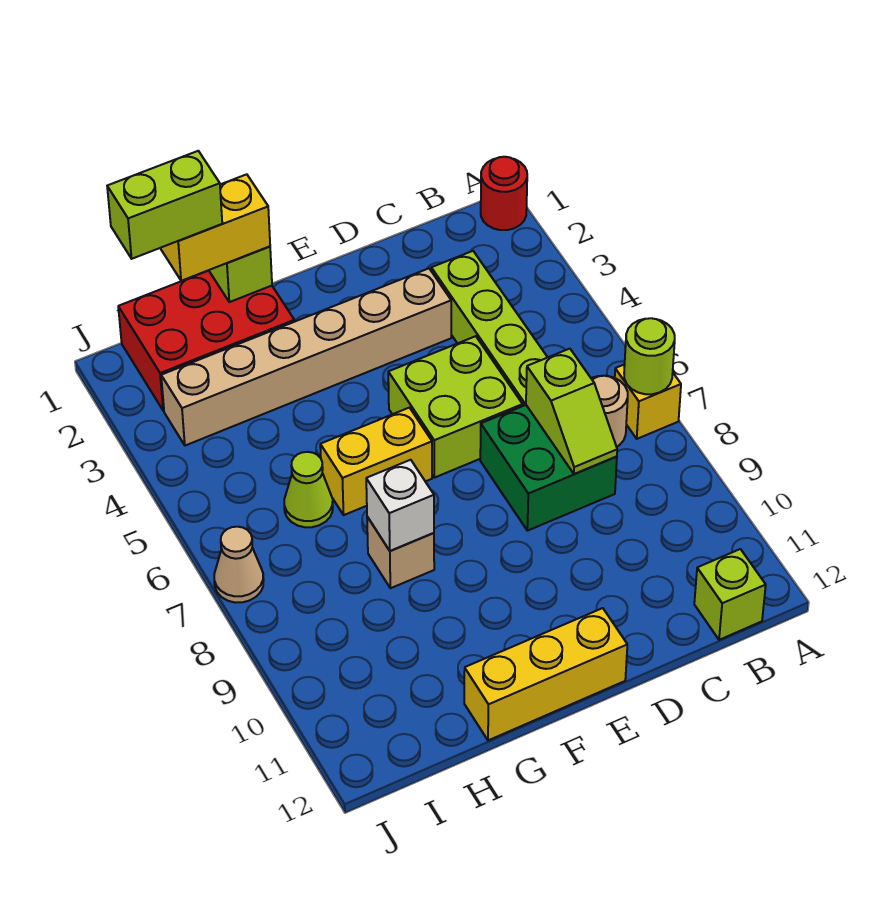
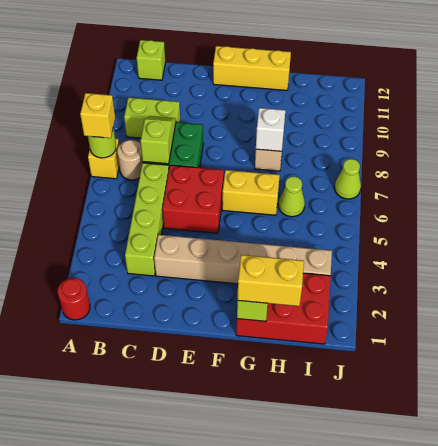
none -> yellow 1x1 brick [80,93,115,138]
lime 2x2 brick [388,336,523,478] -> red 2x2 brick [163,165,224,233]
lime 1x2 brick [107,151,222,259] -> lime 1x2 brick moved to [124,98,180,138]
tan 1x1 cone [214,527,264,603] -> lime 1x1 cone [335,159,361,199]

